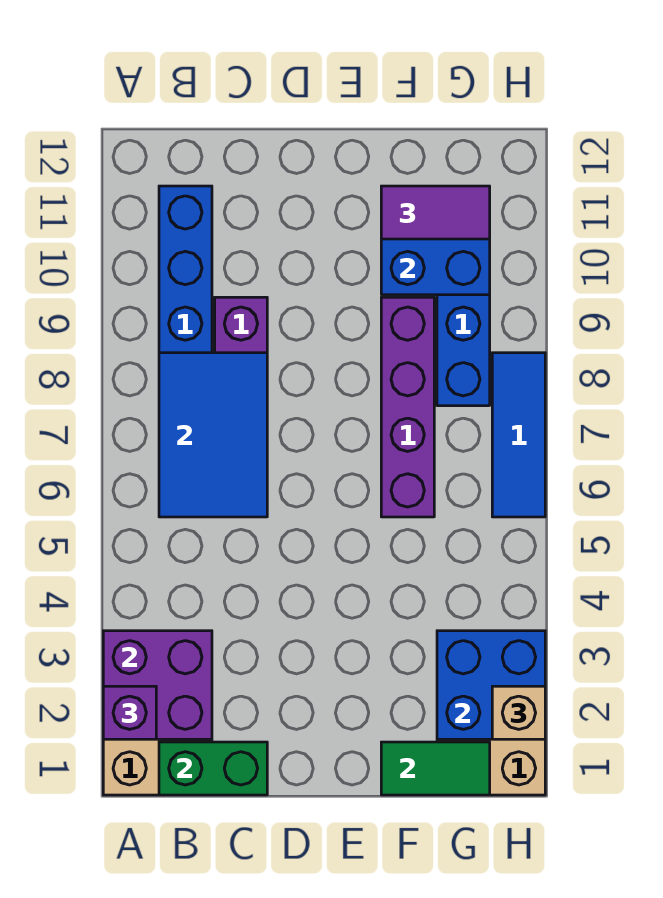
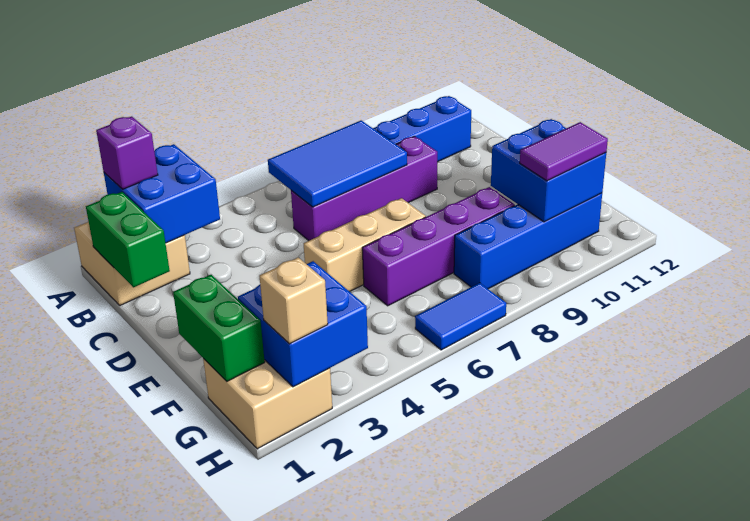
purple 2x2 brick [103,631,212,739] -> blue 2x2 brick [104,144,220,243]
none -> tan 1x3 brick [304,198,426,292]
green 1x2 tile [381,742,490,795] -> green 1x2 brick [173,275,265,381]
purple 1x2 tile [381,186,490,239] -> purple 1x2 tile turned to [520,122,608,181]
blue 1x3 tile [492,353,545,517] -> blue 1x2 tile [415,283,506,350]

